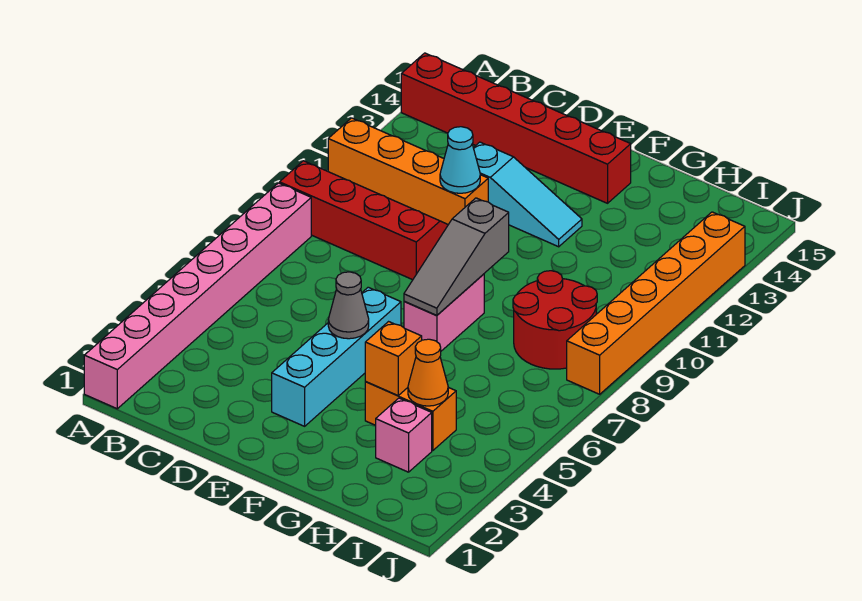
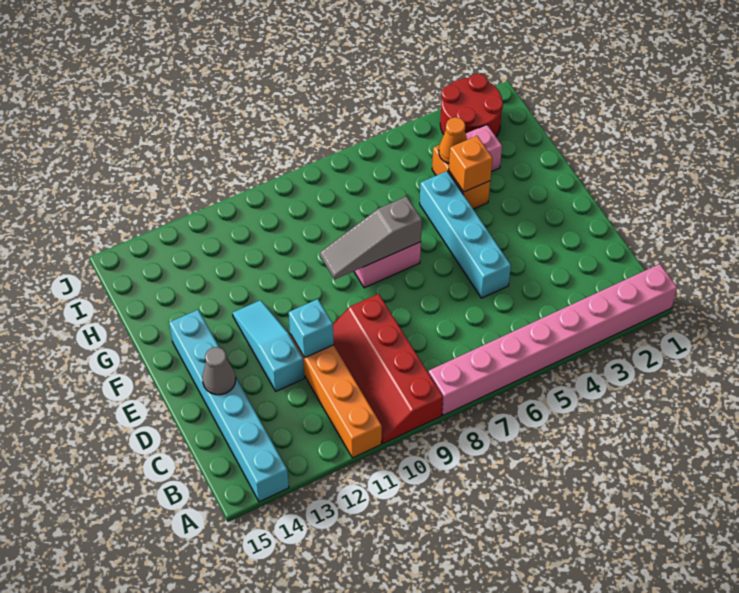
red 1x6 brick [401,53,631,203] -> cyan 1x6 brick [169,310,289,502]
cyan 1x1 cone [440,127,480,193] -> cyan 1x1 brick [289,299,334,357]
cyan 1x4 brick [272,287,401,426] -> cyan 1x4 brick turned to [420,171,511,298]
grey 1x1 cone [328,272,369,339] -> grey 1x1 cone moved to [202,347,236,395]
grey 1x3 slope [404,198,509,316] -> grey 1x3 slope turned to [320,196,422,280]
red 2x2 round brick [513,271,597,369] -> red 2x2 round brick moved to [440,74,503,136]
orange 1x6 brick [567,212,745,394] -> none

